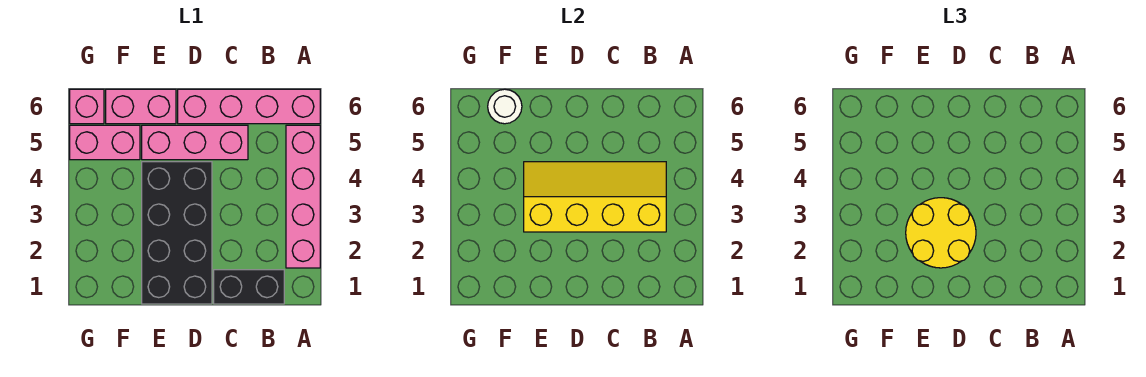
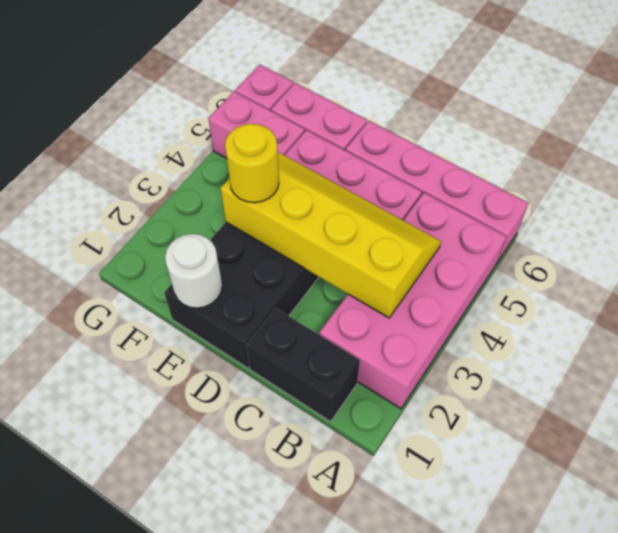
pink 1x4 brick [286,125,320,268] -> pink 2x4 brick [319,193,506,409]
yellow 2x2 round brick [906,198,976,268] -> yellow 1x1 round brick [225,124,279,203]
white 1x1 round brick [488,89,522,124] -> white 1x1 round brick moved to [165,234,222,308]

